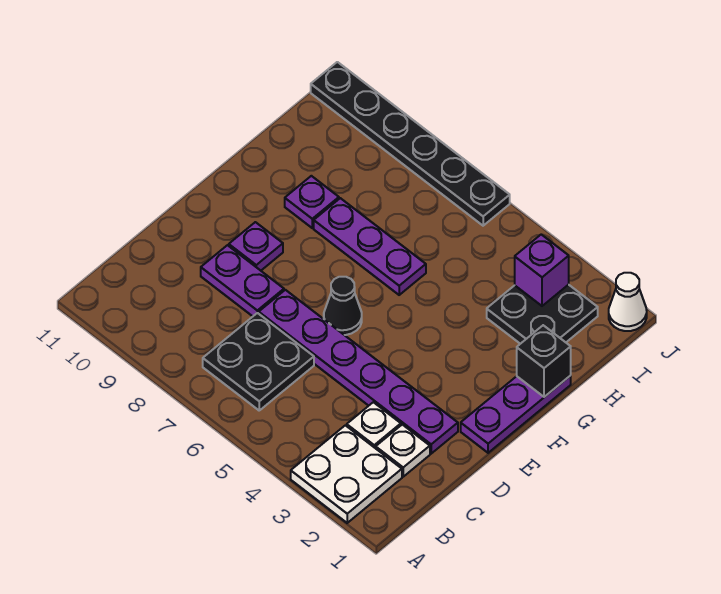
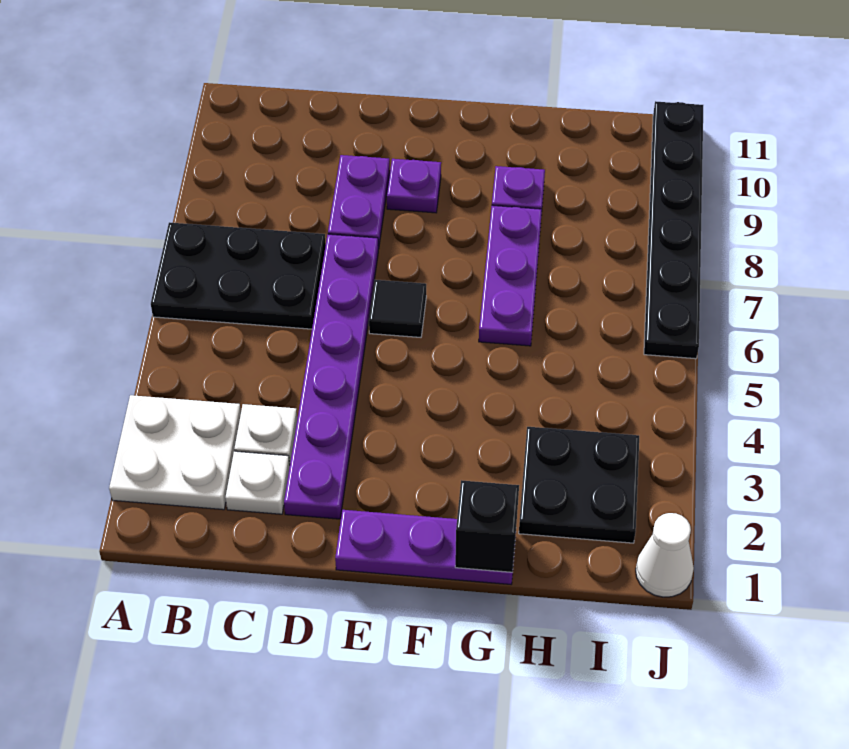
black 2x2 plate [203,313,314,410] -> black 2x3 plate [151,222,326,329]
black 1x1 cone [324,277,362,335] -> black 1x1 tile [369,280,426,337]
purple 1x1 brick [515,234,569,306] -> none

